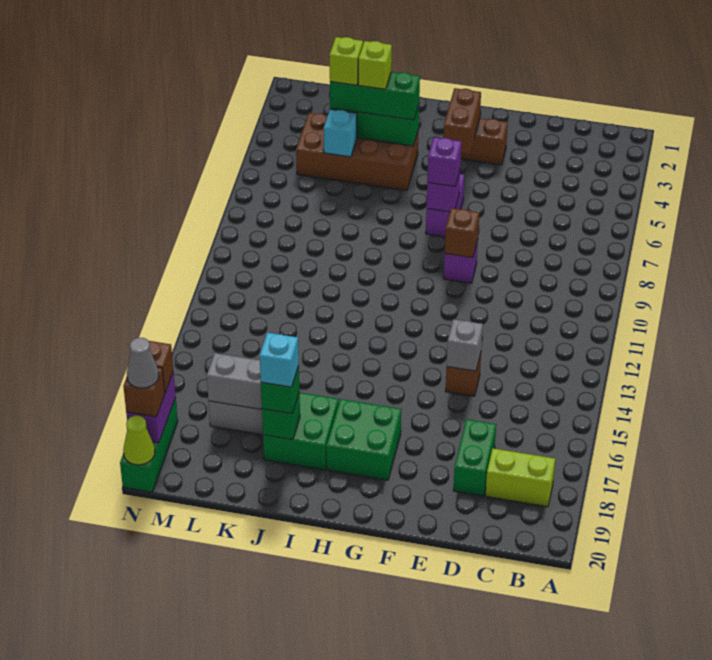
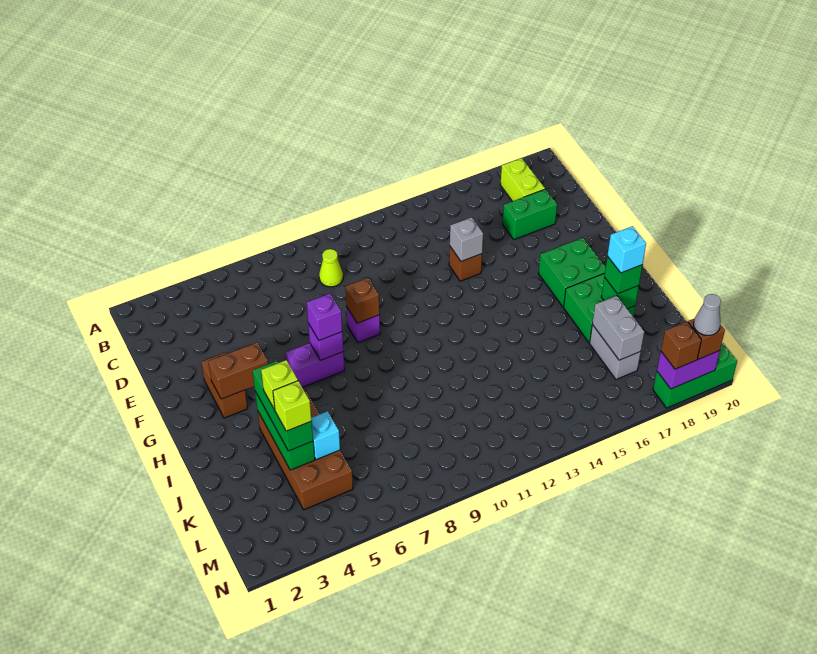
lime 1x1 cone [123,416,155,465] -> lime 1x1 cone moved to [319,249,343,287]

